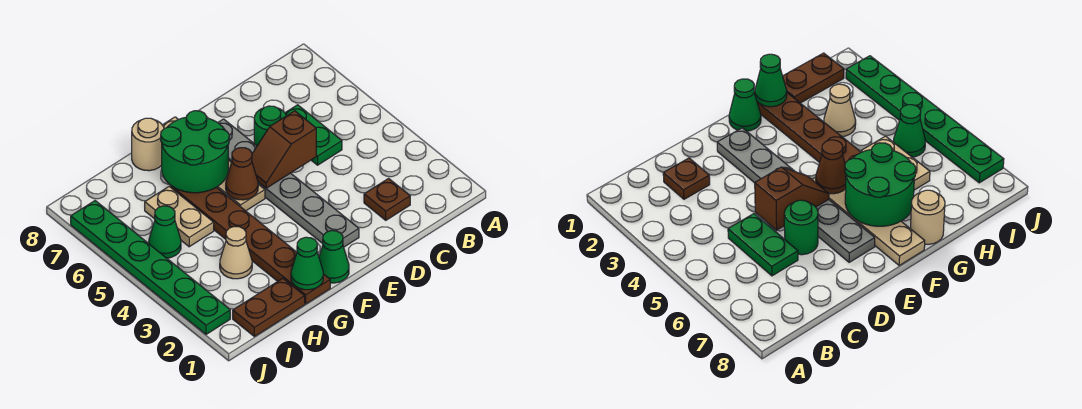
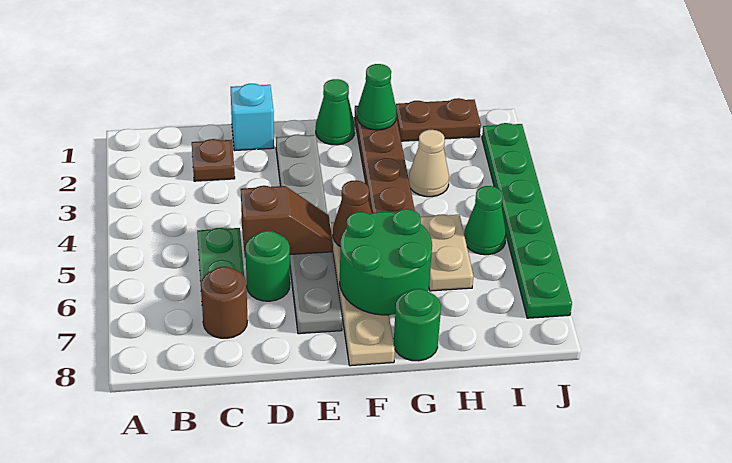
none -> brown 1x1 round brick [201,267,247,338]
none -> cyan 1x1 brick [231,84,274,150]
tan 1x1 round brick [132,118,164,171] -> green 1x1 round brick [394,289,441,361]

